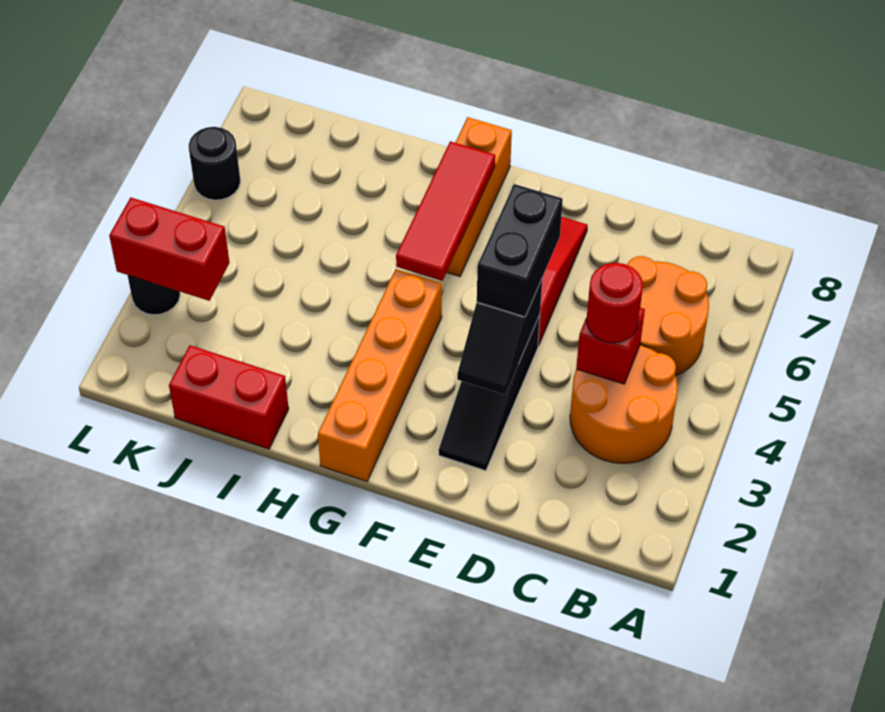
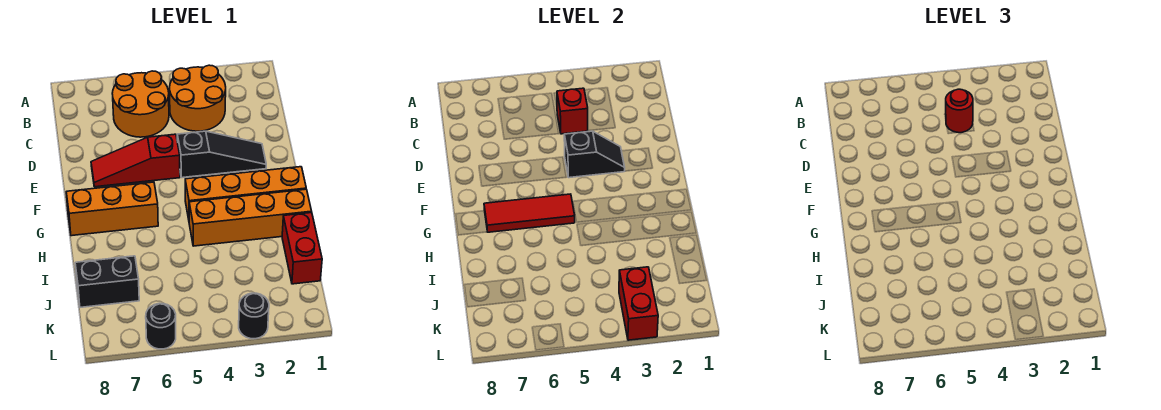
black 1x2 brick [477,184,563,317] -> black 1x2 brick moved to [75,256,139,307]
none -> orange 1x4 brick [189,189,312,246]

